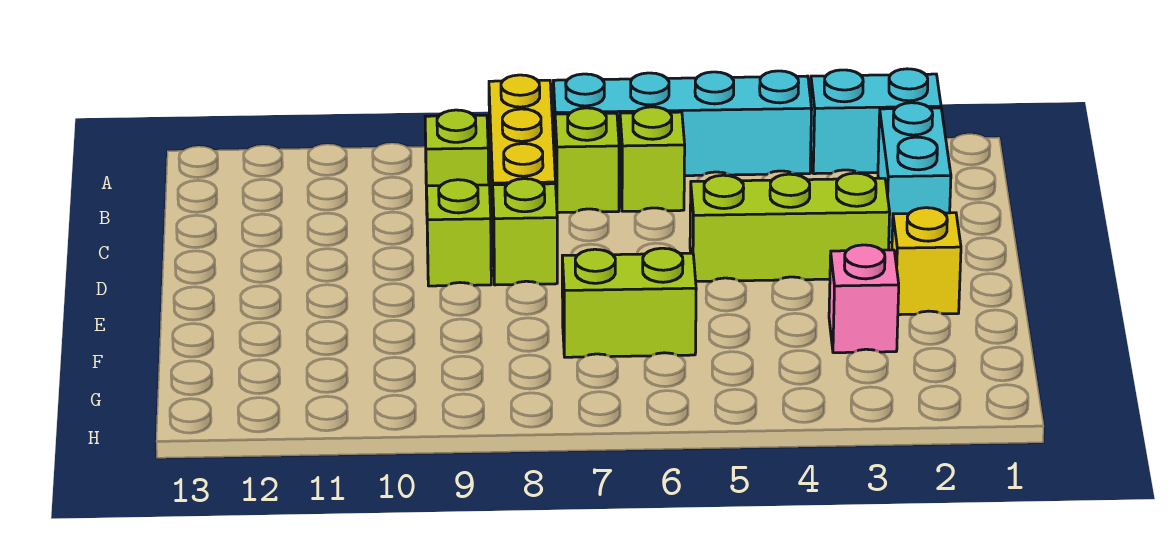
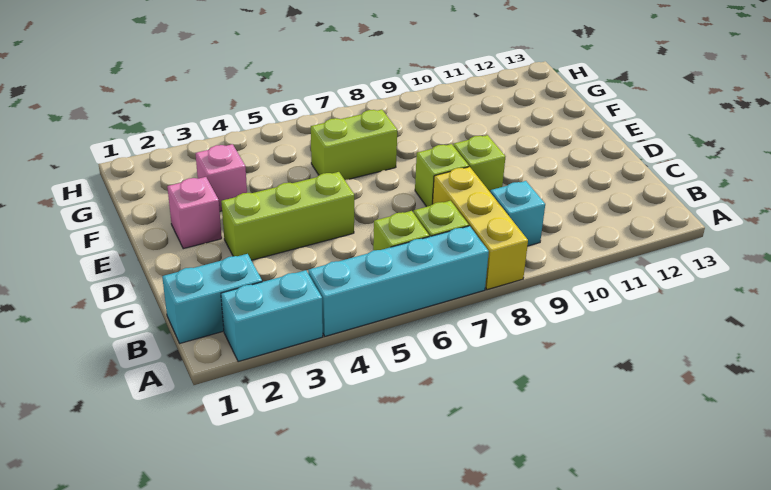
cyan 1x2 brick [878,103,951,242] -> cyan 1x2 brick turned to [162,254,262,343]
lime 1x1 brick [425,110,489,199] -> cyan 1x1 brick [490,181,545,246]
yellow 1x1 brick [892,208,961,315] -> pink 1x1 brick [167,177,222,249]

